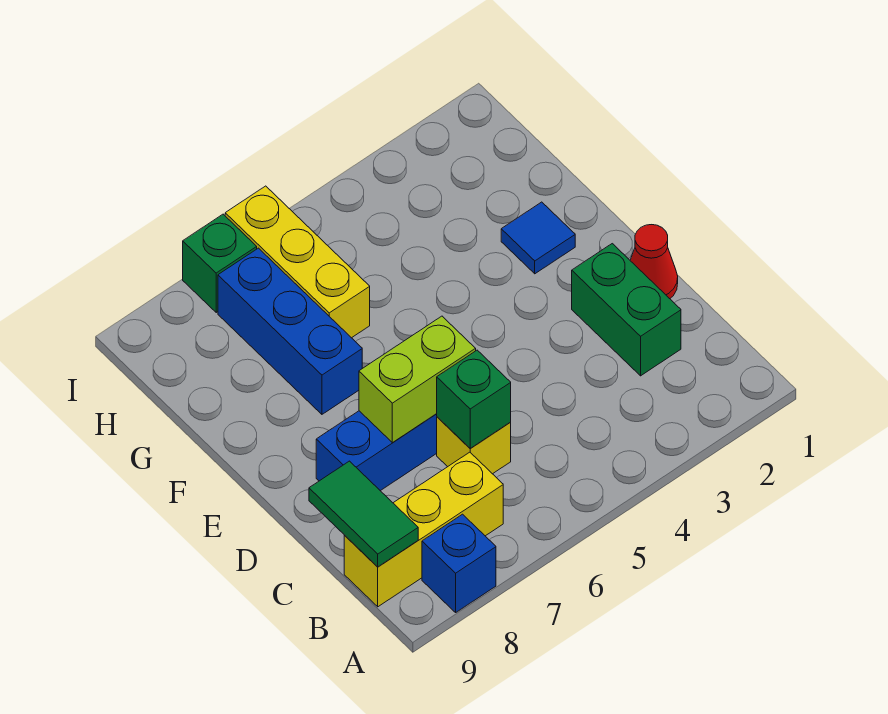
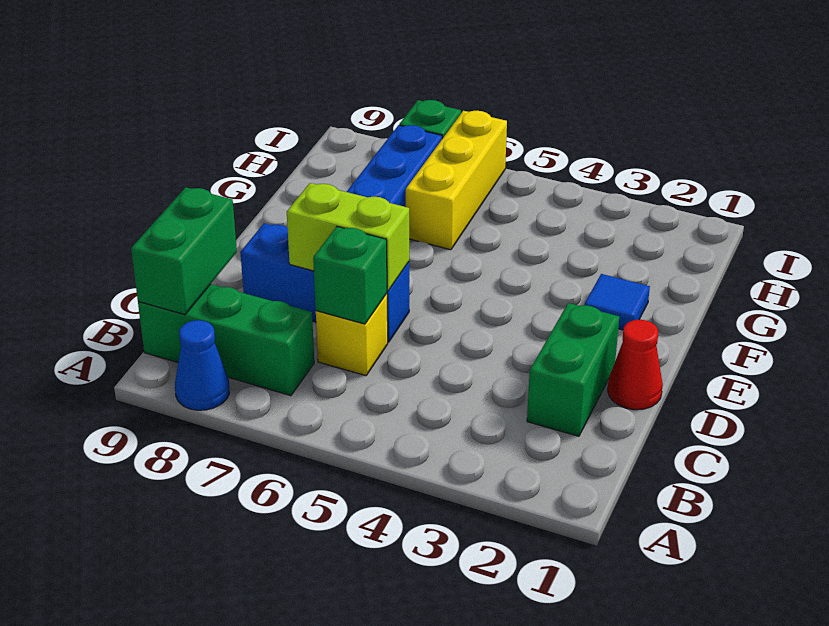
blue 1x1 brick [422,514,496,612] -> blue 1x1 cone [175,320,229,410]
yellow 1x3 brick [344,452,503,607] -> green 1x3 brick [138,284,314,396]
green 1x2 tile [309,461,418,567] -> green 1x2 brick [131,187,237,315]

